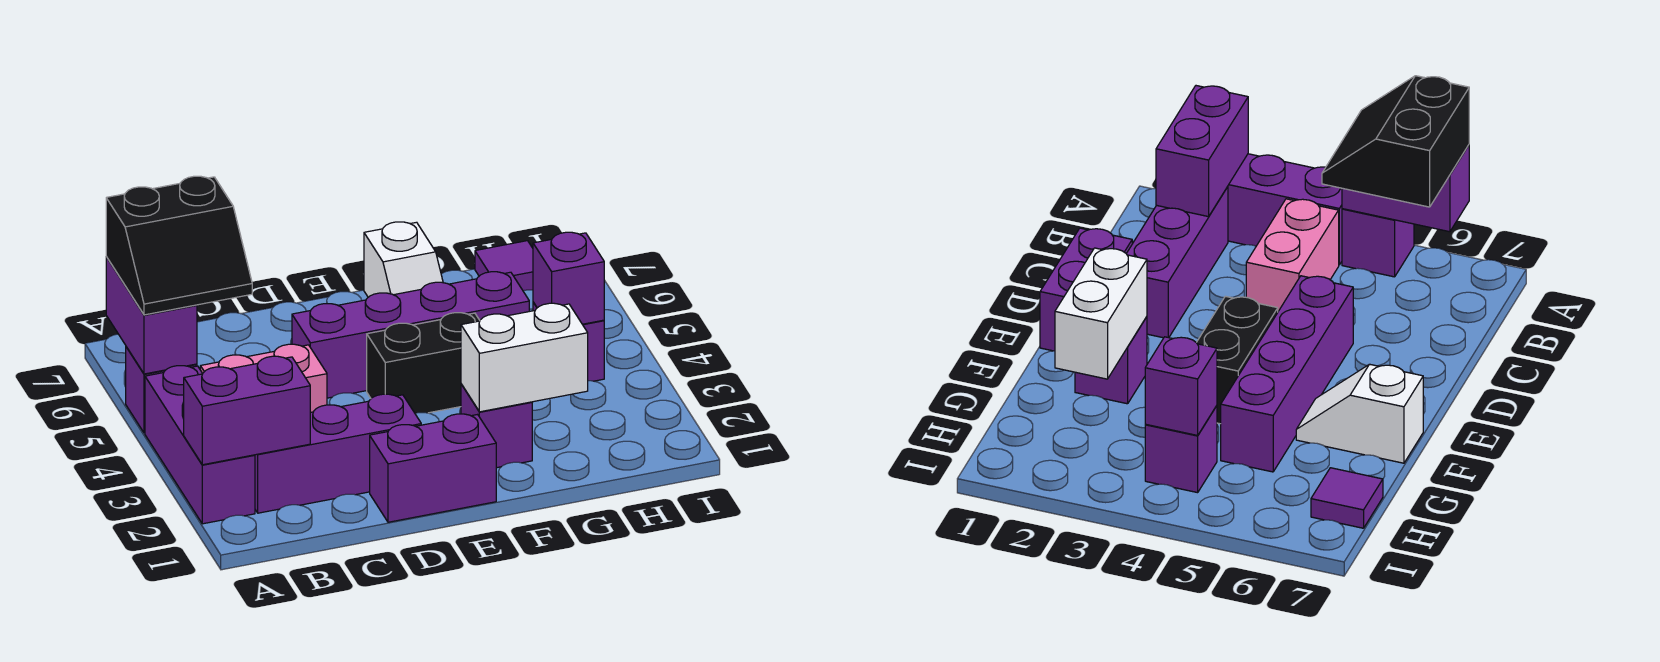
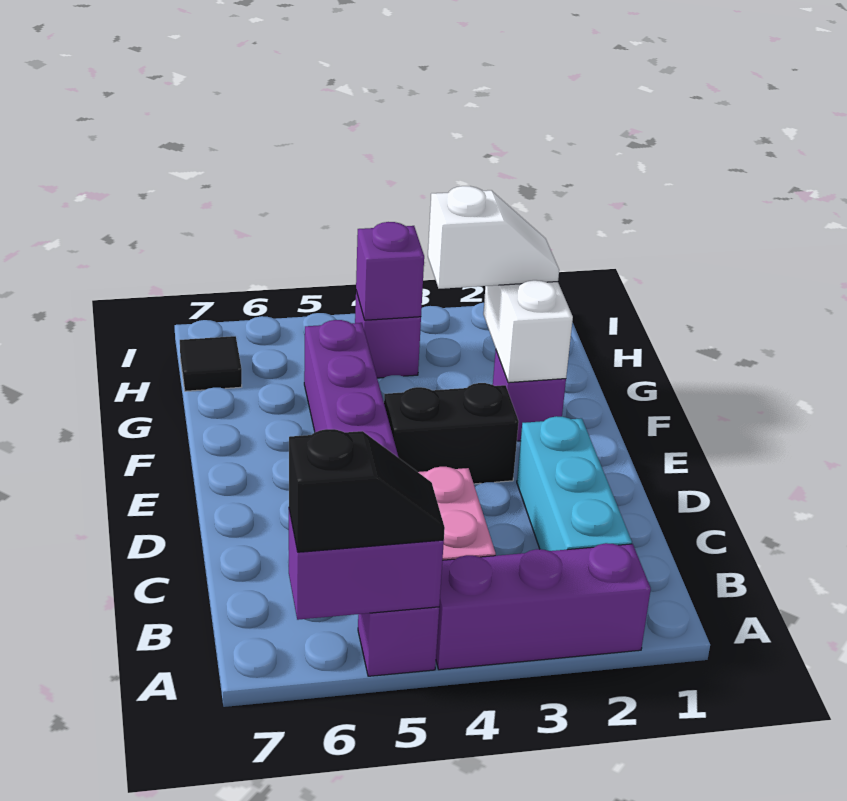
purple 1x2 brick [184,356,310,465] -> none
black 2x2 slope [106,176,252,315] -> black 1x2 slope [289,429,445,552]
purple 1x3 brick [255,394,421,513] -> cyan 1x3 brick [517,416,632,551]
purple 1x2 brick [370,414,496,522] -> none
black 1x2 brick [367,313,480,413] -> black 1x2 brick turned to [384,383,519,484]
white 1x2 slope [364,222,443,297] -> white 1x2 slope moved to [428,186,559,289]
purple 1x1 tile [475,241,533,291] -> black 1x1 tile [180,336,242,391]

